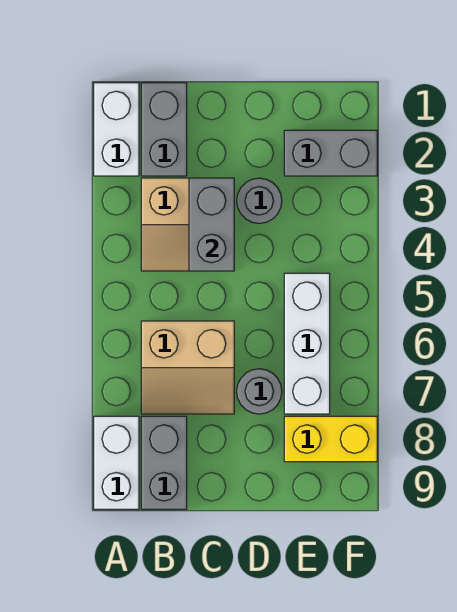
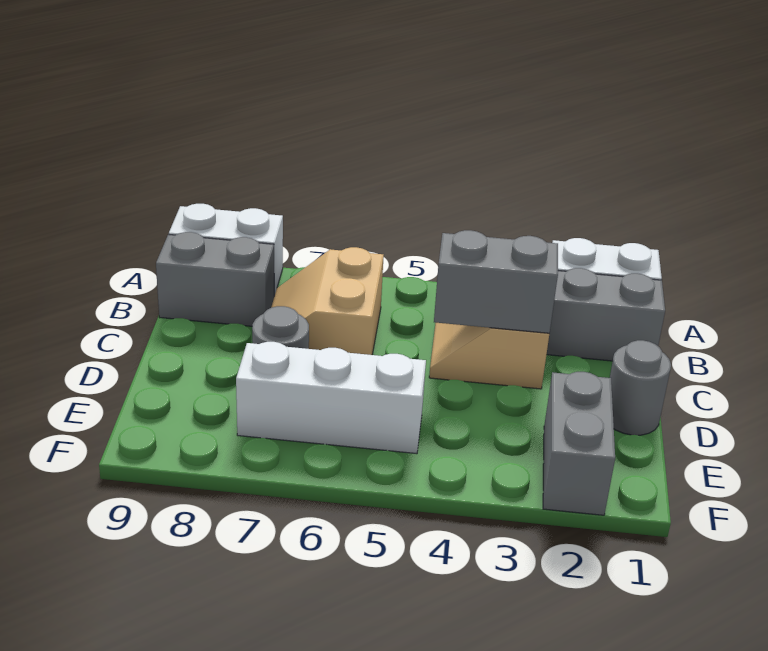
grey 1x1 round brick [237,178,282,223] -> grey 1x1 round brick moved to [610,340,671,435]
yellow 1x2 brick [284,416,377,462] -> none

